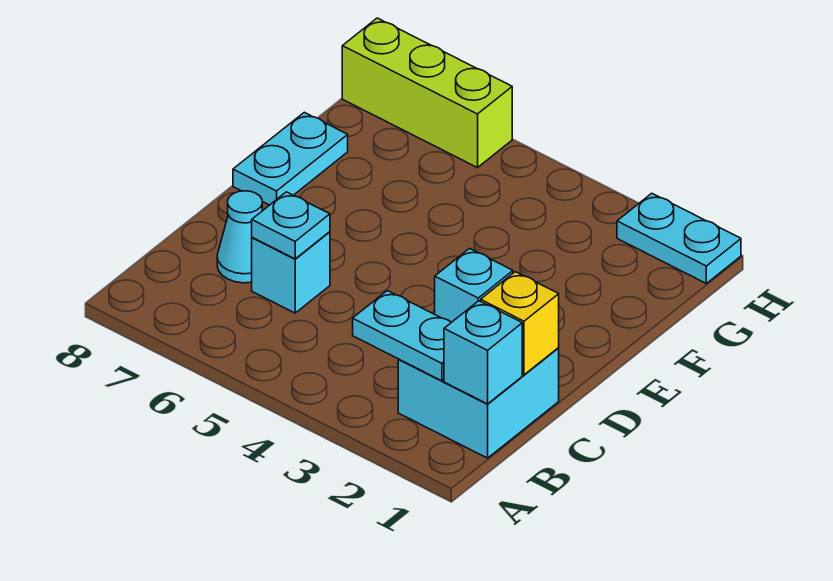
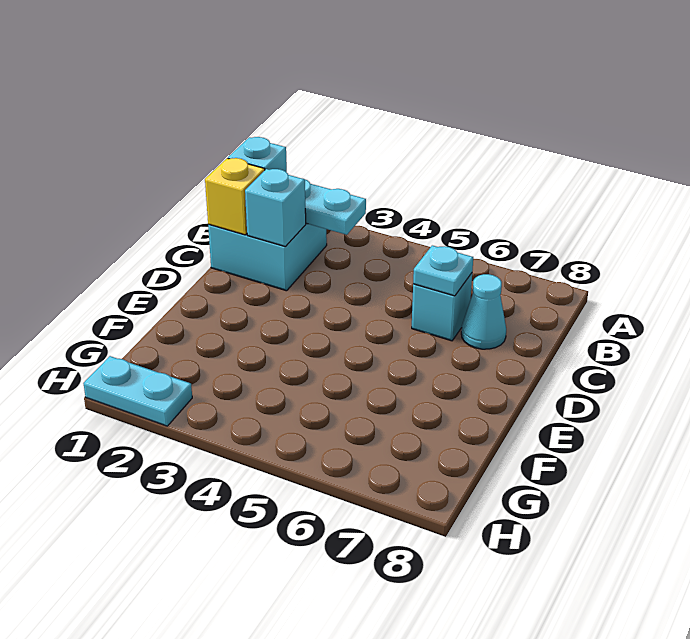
cyan 1x2 plate [233,112,348,205] -> none
lime 1x3 brick [342,18,512,168] -> none

